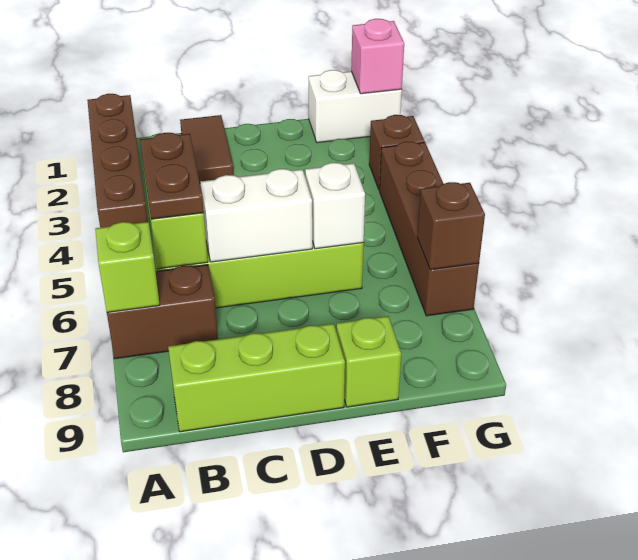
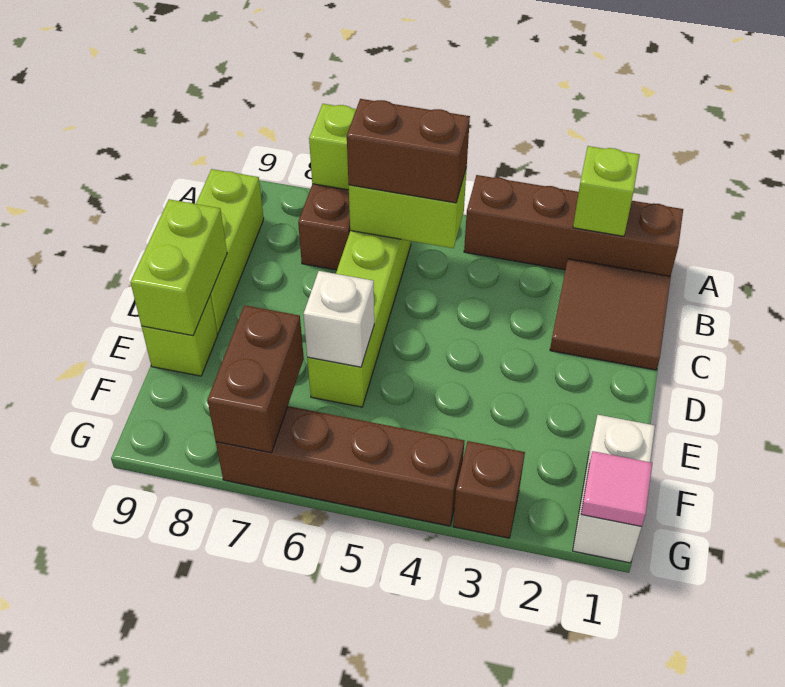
none -> lime 1x1 brick [573,146,640,236]
brown 1x2 plate [140,133,204,219] -> brown 1x2 brick [347,99,470,203]
brown 1x2 tile [180,115,234,182] -> brown 2x2 tile [550,259,671,370]
white 1x2 brick [200,169,312,262] -> none
none -> lime 1x2 brick [130,199,227,336]
pink 1x1 brick [351,19,404,94] -> pink 1x1 tile [581,451,652,527]
brown 1x1 brick [417,182,485,270] -> brown 1x2 brick [207,305,304,453]

